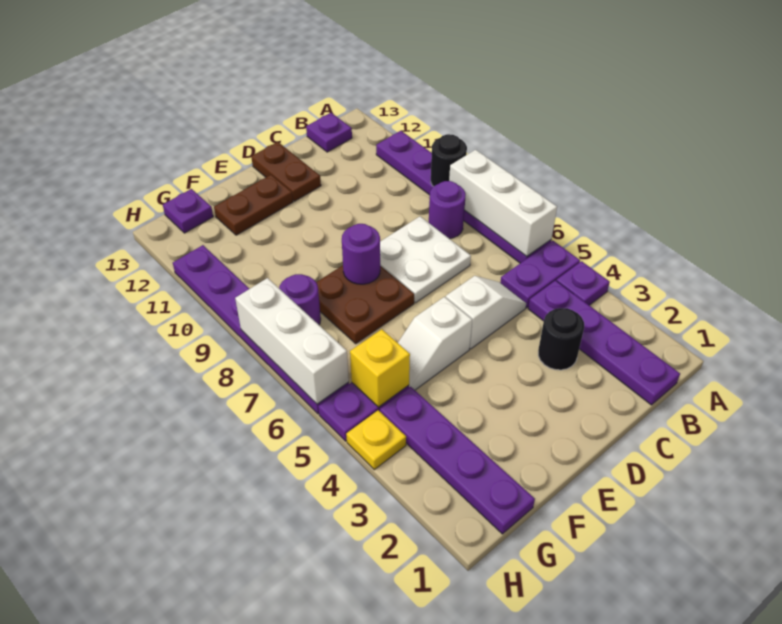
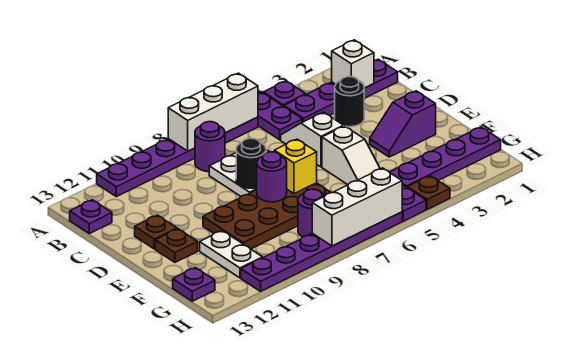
black 1x1 round brick [431,134,467,187] -> black 1x1 round brick moved to [236,138,266,188]
none -> white 1x1 brick [332,40,374,88]
brown 1x2 plate [251,142,321,201] -> brown 1x1 plate [135,215,177,249]
none -> purple 1x2 slope [370,91,436,157]
brown 2x2 plate [316,265,414,344] -> brown 2x4 plate [203,183,331,249]
brown 1x2 plate [214,175,293,235] -> brown 1x1 plate [155,229,198,262]
none -> white 1x2 plate [200,231,263,278]
yellow 1x1 brick [350,329,410,407] -> yellow 1x1 brick moved to [274,139,317,194]
yellow 1x1 plate [346,410,406,470] -> brown 1x1 plate [408,176,450,209]

